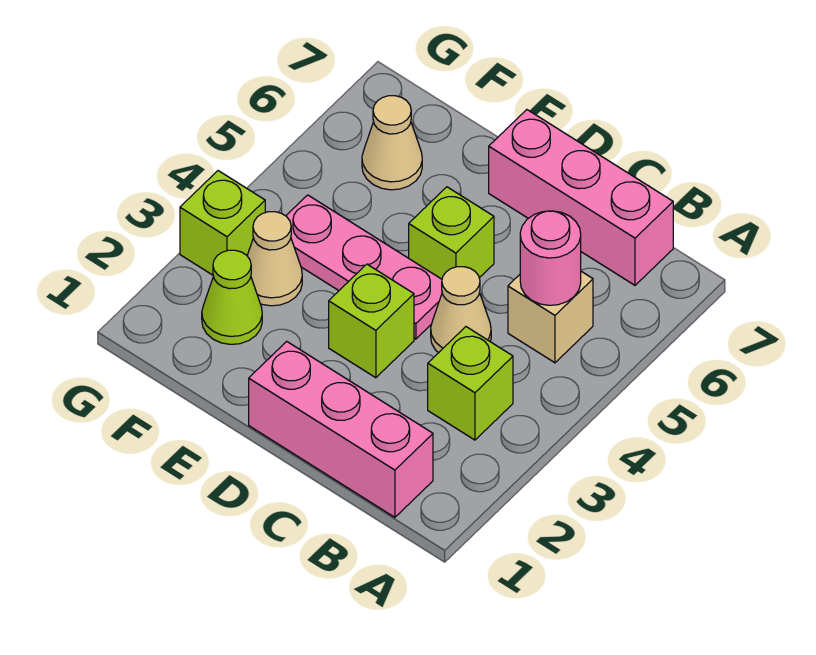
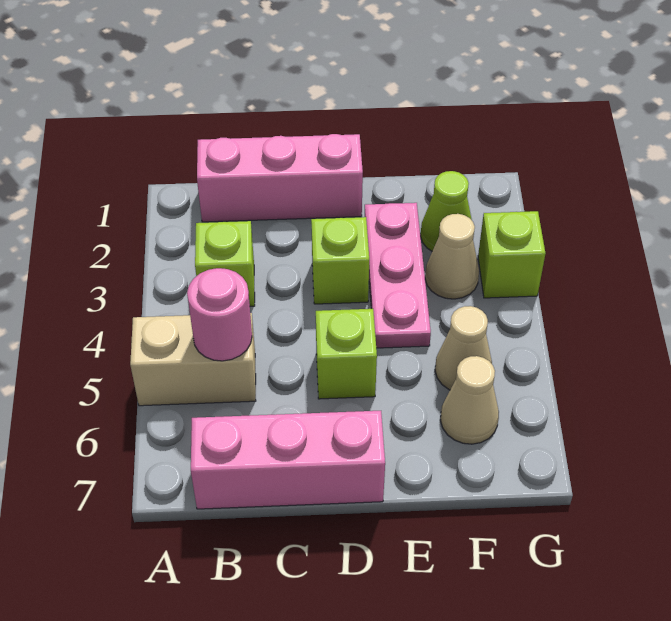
tan 1x1 brick [508,271,593,363] -> tan 1x2 brick [130,313,256,406]
tan 1x1 cone [431,267,491,353] -> tan 1x1 cone moved to [435,306,492,390]
pink 1x3 plate [286,195,442,339] -> pink 1x3 plate turned to [365,203,431,348]

